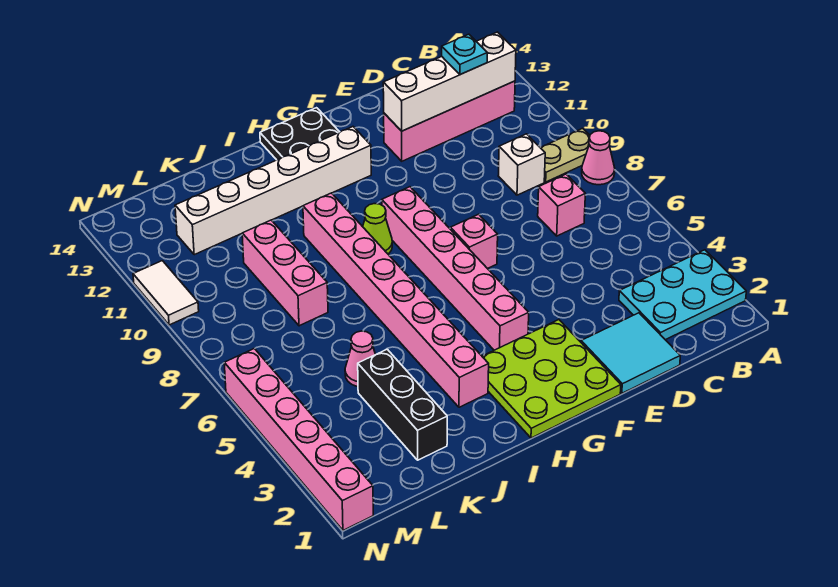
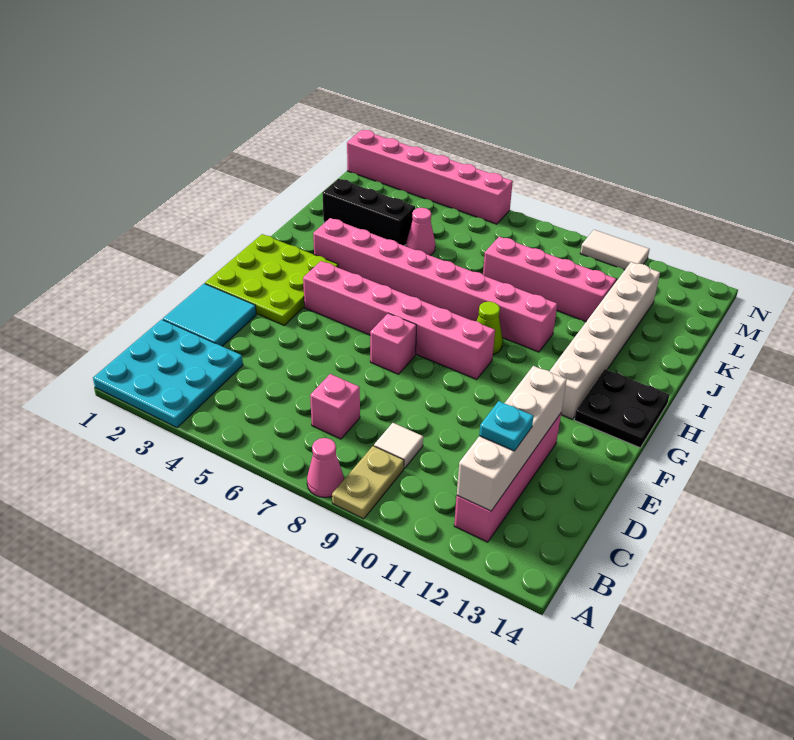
cyan 2x3 plate [619,250,746,340] -> cyan 3x3 plate [93,319,243,428]
white 1x1 brick [498,134,545,195] -> white 1x1 tile [374,423,423,468]
pink 1x3 brick [242,220,328,326] -> pink 1x4 brick [483,237,616,322]

